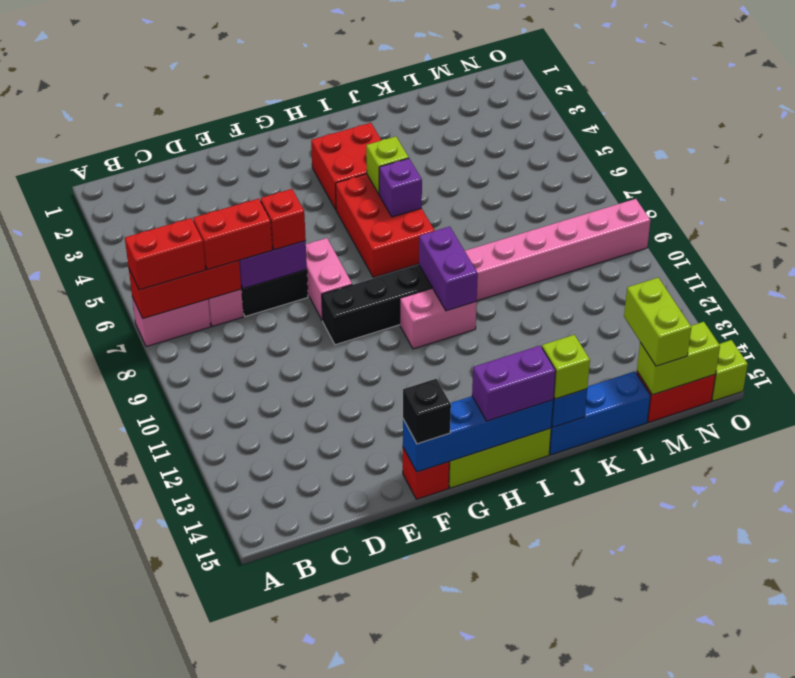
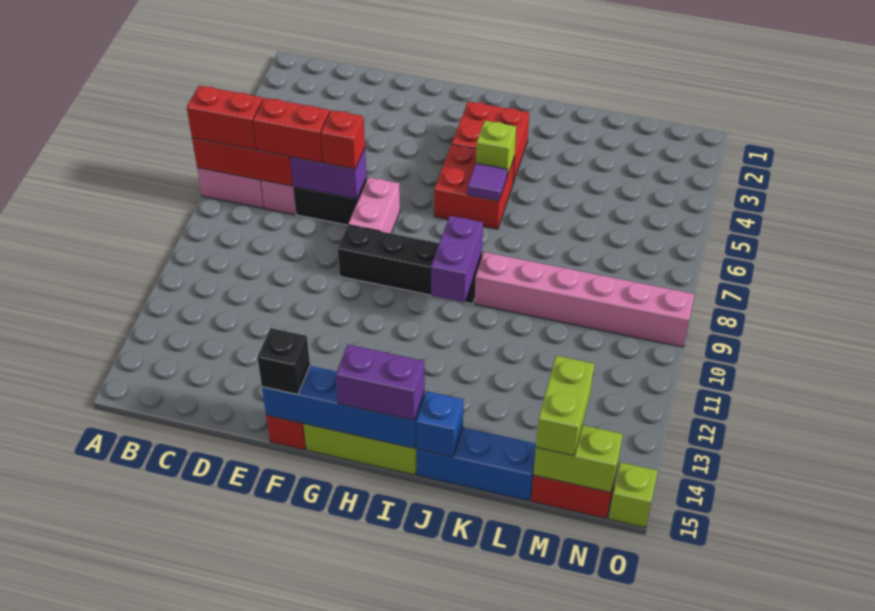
red 2x3 brick [336,174,435,278] -> red 2x2 brick [434,144,515,229]
pink 1x2 brick [400,288,477,349] -> none
purple 1x1 brick [379,158,422,217] -> purple 1x1 tile [467,163,507,201]
lime 1x1 brick [542,335,590,399] -> none

